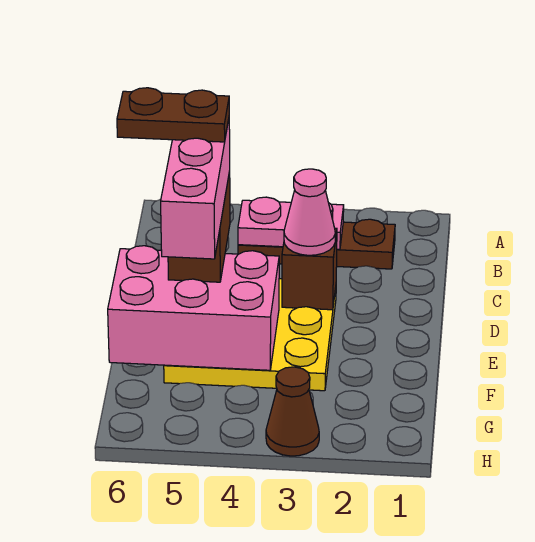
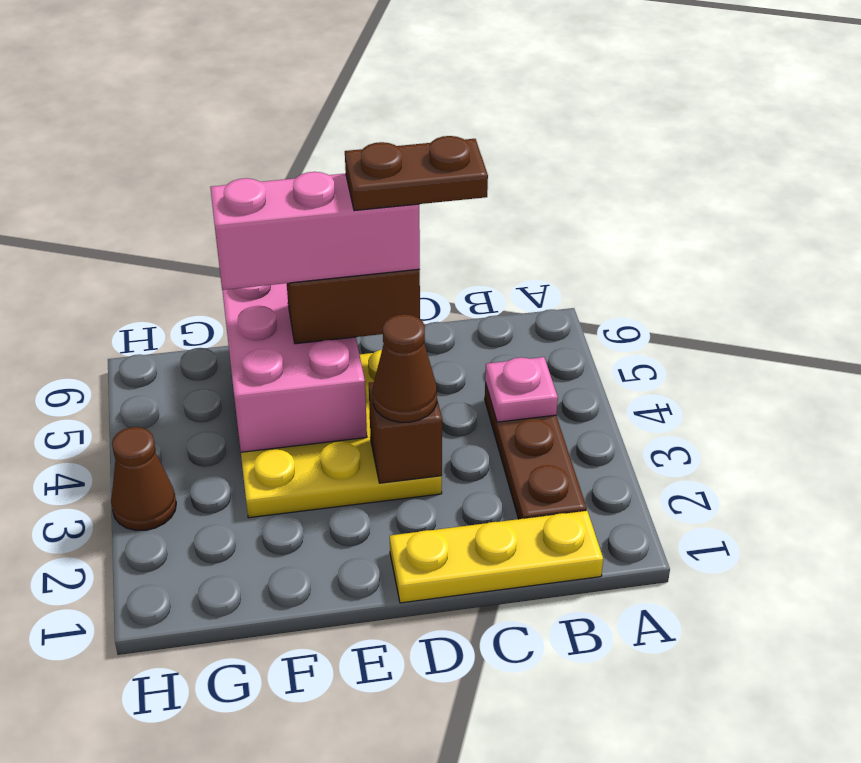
none -> yellow 1x3 plate [390,511,603,603]
pink 1x2 plate [238,197,344,249] -> pink 1x1 plate [485,357,558,422]
pink 1x1 cone [284,169,335,255] -> brown 1x1 cone [373,314,437,422]
brown 1x2 plate [117,88,229,142] -> brown 1x2 plate turned to [345,136,488,211]

